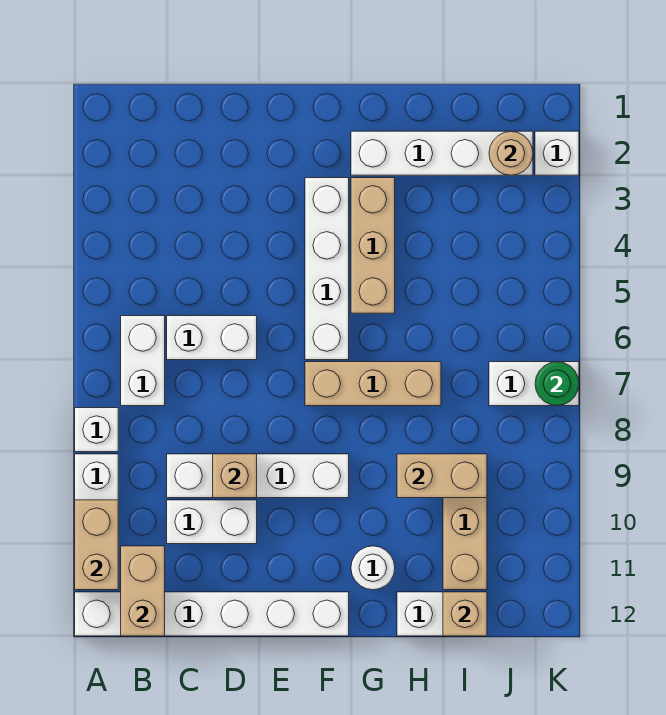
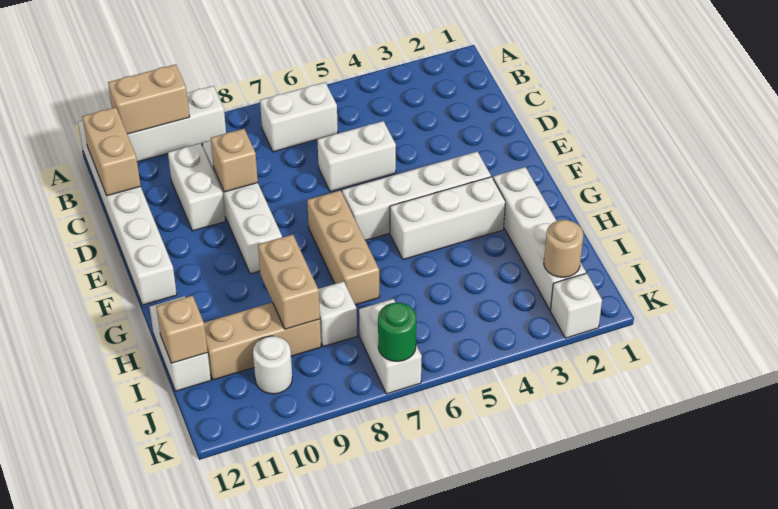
white 1x1 brick [75,408,118,452] -> white 1x1 brick moved to [319,281,357,347]
tan 1x2 brick [121,546,165,636] -> tan 1x2 brick turned to [82,107,141,196]
white 1x2 brick [167,316,257,360] -> white 1x2 brick turned to [317,121,396,192]
tan 1x3 brick [351,178,395,313] -> white 1x3 brick [390,177,505,260]
white 1x1 round brick [351,546,395,590] -> white 1x1 round brick moved to [253,336,292,394]

